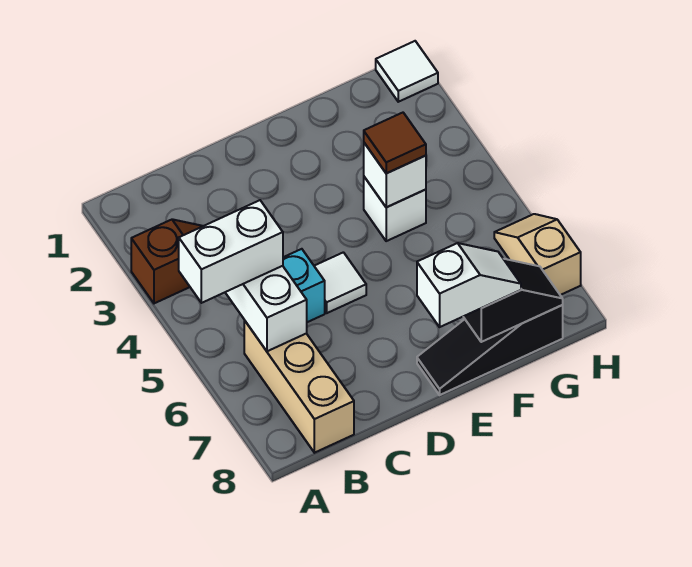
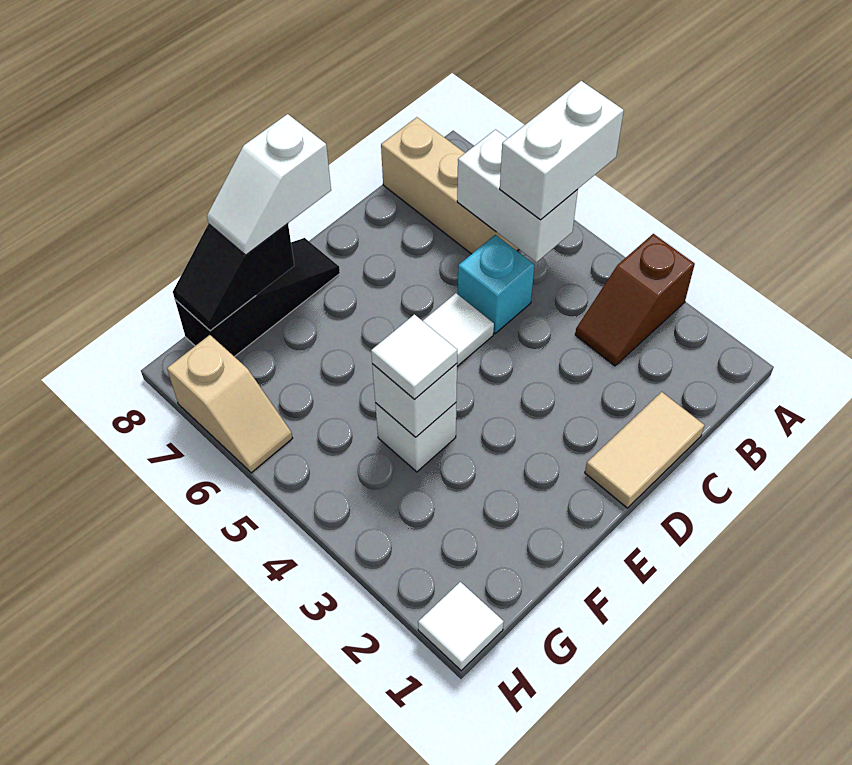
none -> tan 1x2 tile [585,392,704,508]
brown 1x1 tile [364,113,426,173] -> white 1x1 tile [371,314,457,399]

